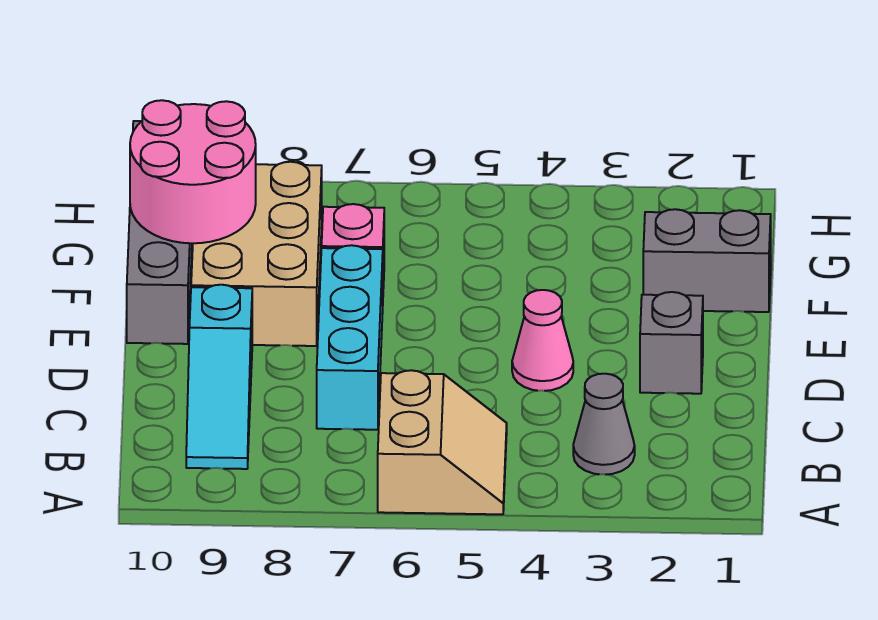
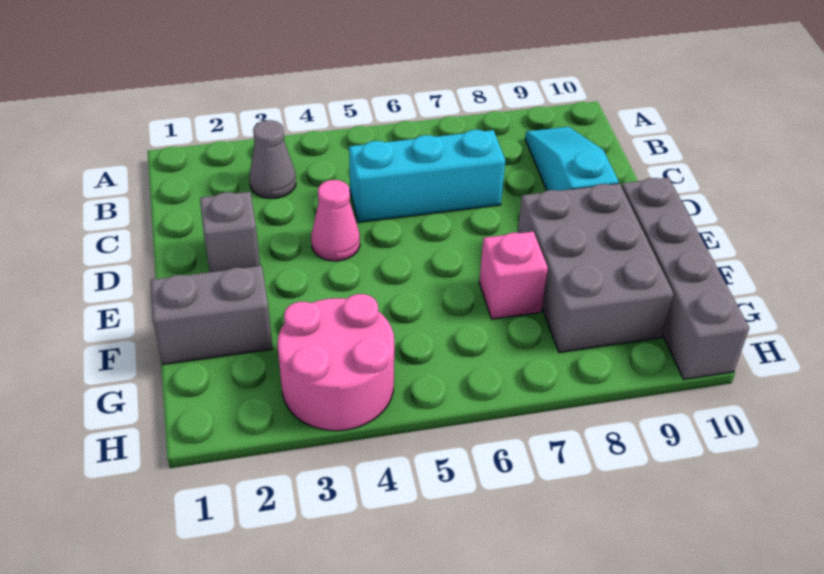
tan 2x2 slope [378,370,507,514] -> none
cyan 1x3 brick [317,245,383,430] -> cyan 1x3 brick turned to [349,130,505,222]
tan 2x3 brick [191,162,322,346] -> grey 2x3 brick [517,183,673,352]
pink 2x2 round brick [130,100,256,243] -> pink 2x2 round brick moved to [277,294,394,431]

